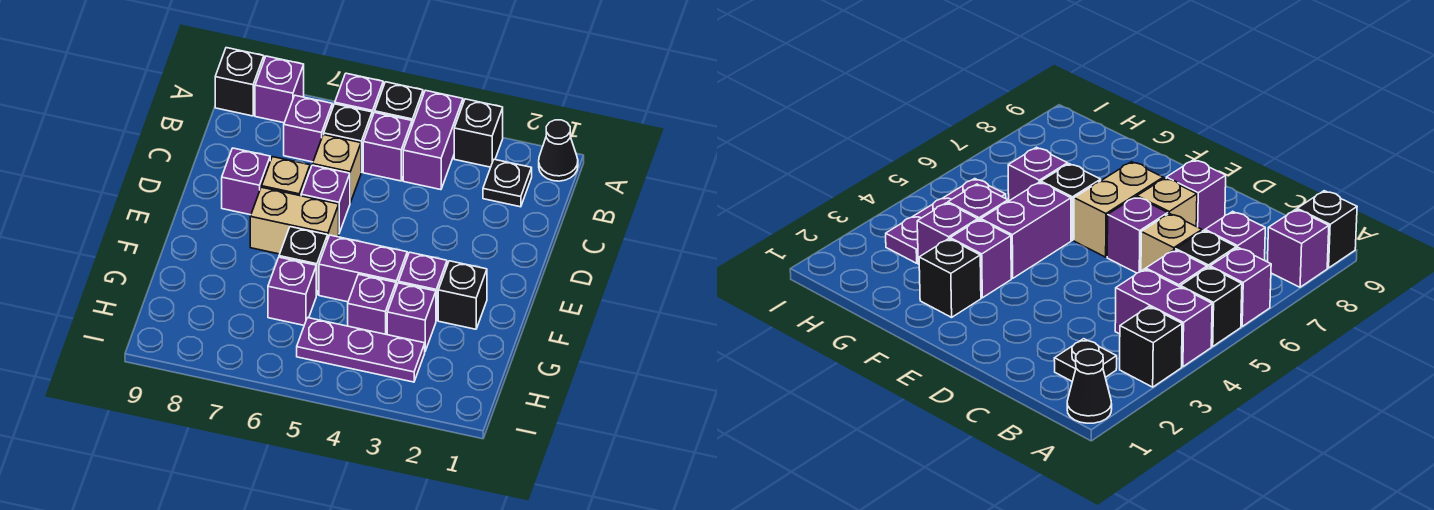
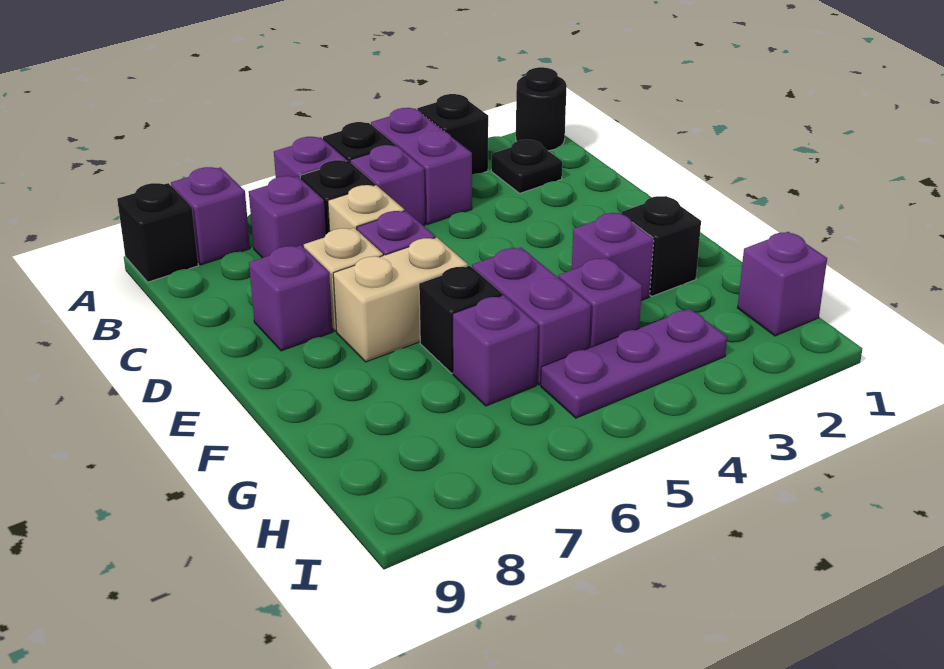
black 1x1 cone [539,120,578,181] -> black 1x1 round brick [516,67,567,151]
purple 1x2 brick [319,235,407,302] -> purple 1x2 brick turned to [472,247,591,385]
purple 1x1 brick [387,283,436,351] -> purple 1x1 brick moved to [738,232,827,336]

